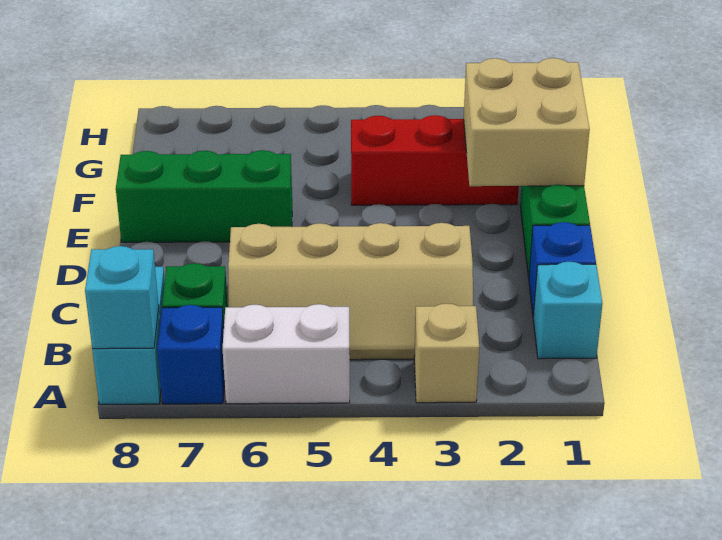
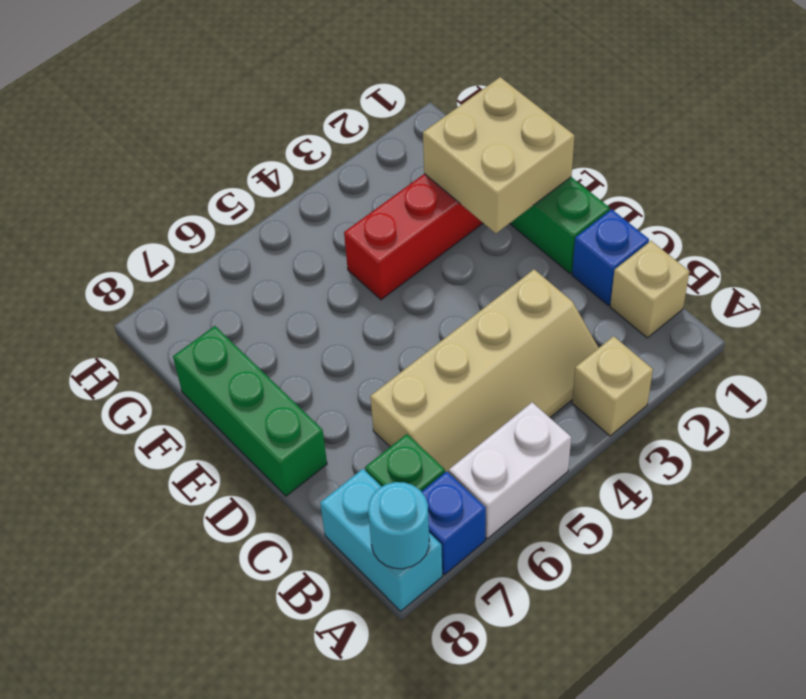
cyan 1x1 brick [85,246,159,349] -> cyan 1x1 round brick [368,482,429,569]
cyan 1x1 brick [533,261,602,359] -> tan 1x1 brick [610,241,689,338]
green 1x3 brick [116,150,292,242] -> green 1x3 brick turned to [173,326,327,496]

